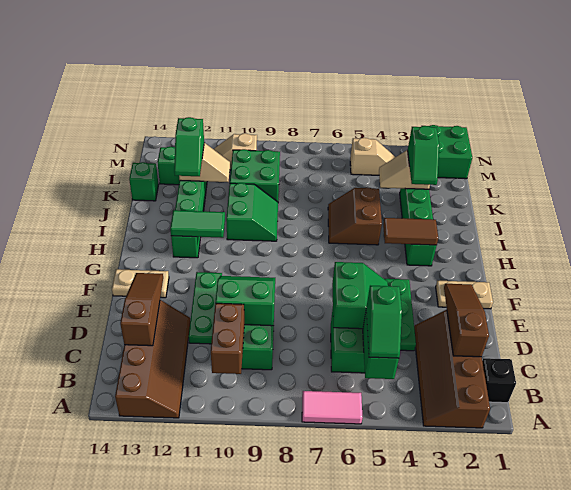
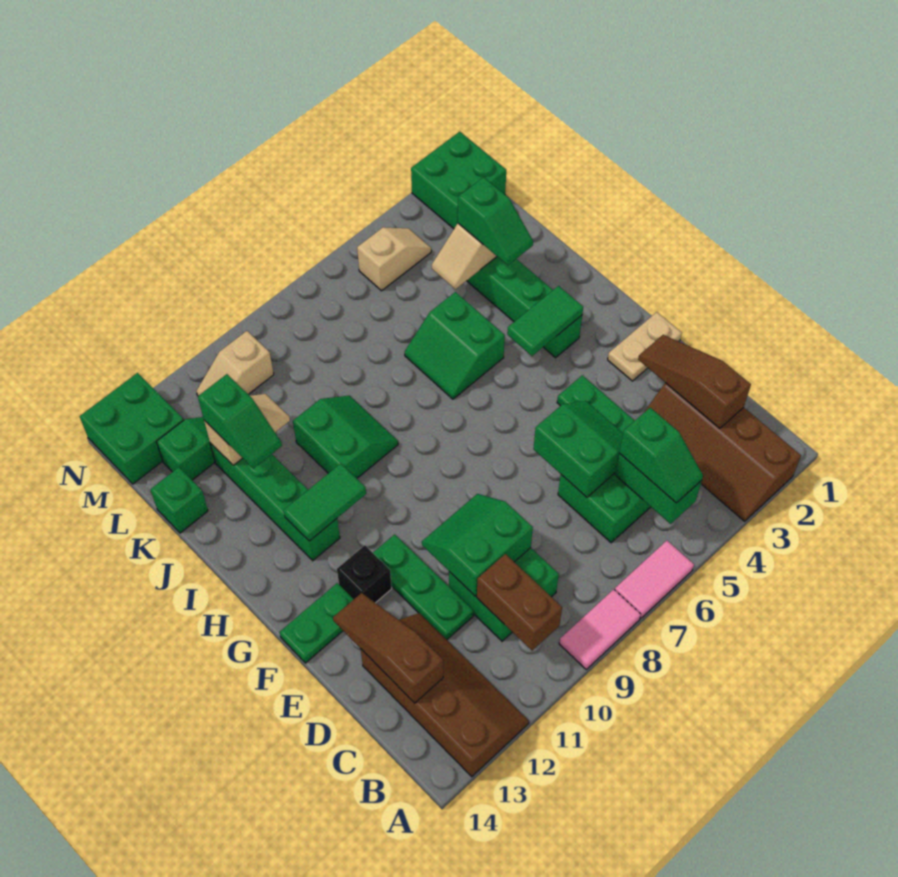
none -> pink 1x2 tile [559,589,641,669]
black 1x1 brick [482,358,516,403] -> black 1x1 brick moved to [337,545,392,603]
tan 1x2 plate [112,269,169,298] -> green 1x2 plate [279,583,354,663]
brown 1x2 tile [383,218,438,245] -> green 1x2 tile [507,286,583,356]
brown 2x2 slope [328,187,382,245] -> green 2x2 slope [405,292,505,399]
green 2x2 brick [230,149,280,202] -> green 2x2 brick moved to [80,373,184,484]

